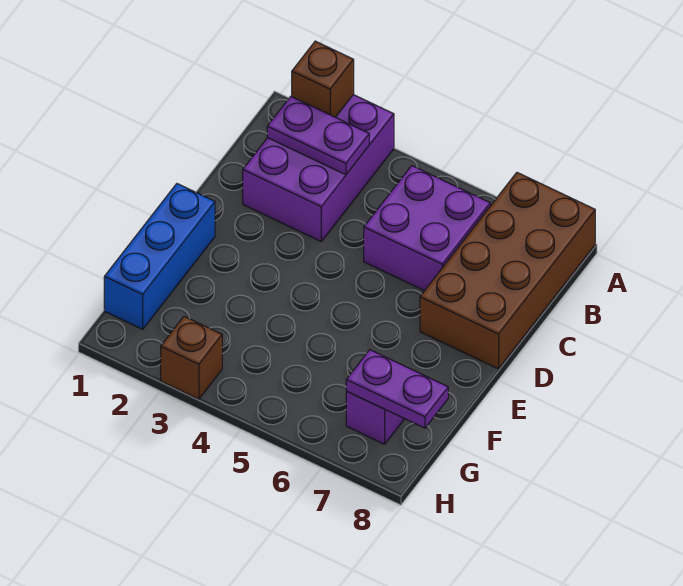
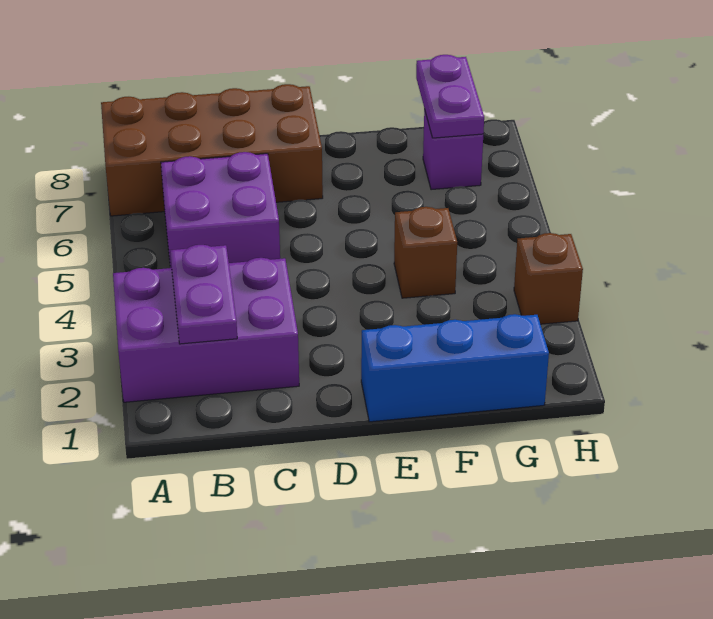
brown 1x1 brick [292,41,354,117] -> brown 1x1 brick moved to [394,207,457,298]

